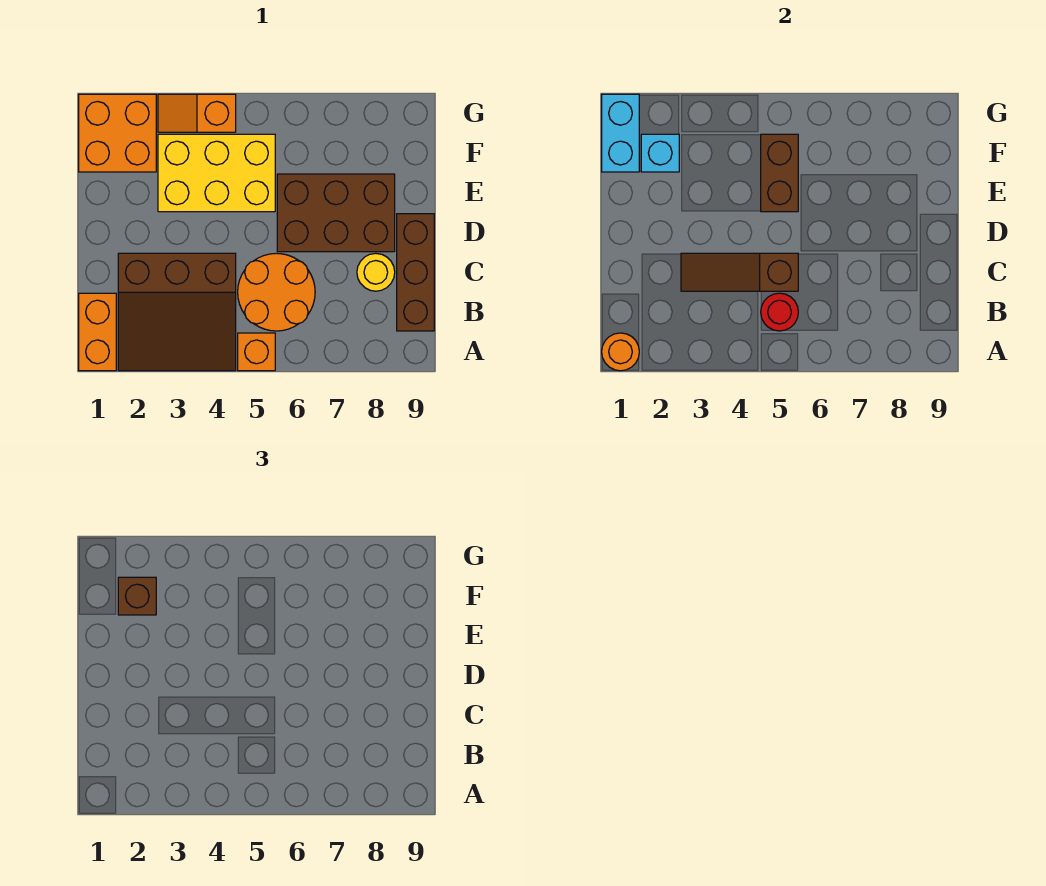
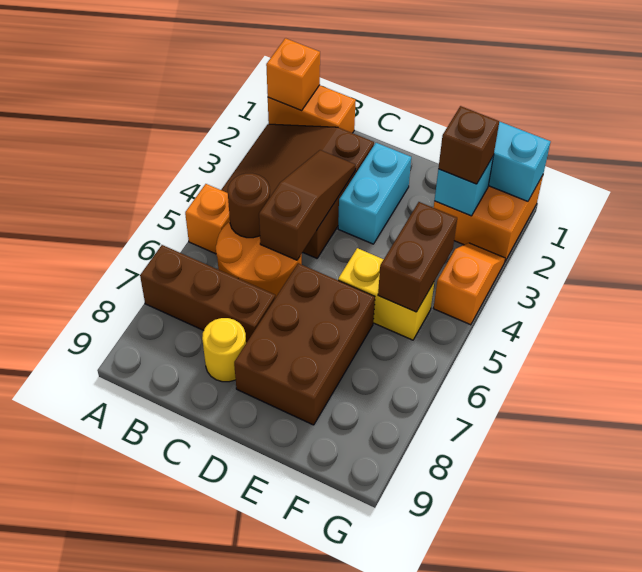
orange 1x1 round brick [602,333,639,371] -> orange 1x1 brick [266,38,320,111]
red 1x1 round brick [761,293,798,331] -> brown 1x1 round brick [228,173,270,238]
brown 1x3 brick [397,214,434,331] -> brown 1x3 brick moved to [140,245,275,343]
none -> cyan 1x2 brick [338,143,411,244]
yellow 2x3 brick [158,134,275,212] -> yellow 1x2 brick [338,248,434,340]
brown 1x2 brick [761,134,798,212] -> brown 1x2 brick turned to [378,202,457,312]

